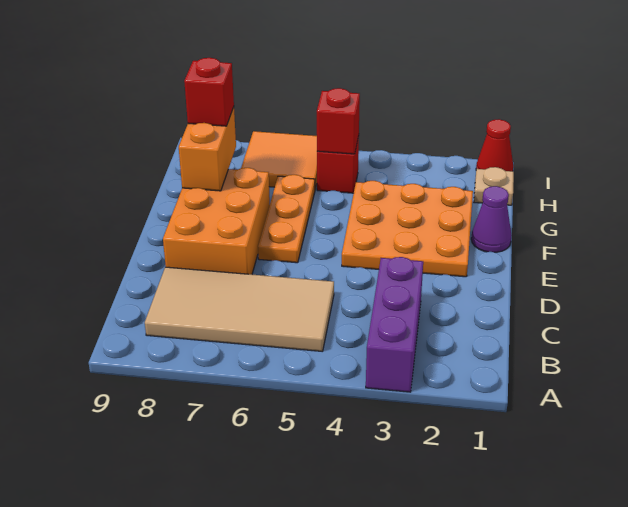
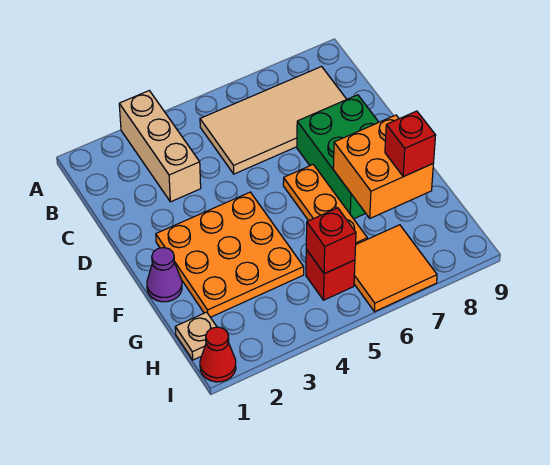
purple 1x3 brick [366,257,423,392] -> tan 1x3 brick [119,91,201,202]
orange 2x3 brick [163,168,270,274] -> green 2x3 brick [297,95,379,219]
orange 1x2 brick [179,107,236,191] -> orange 2x2 brick [333,115,433,218]

